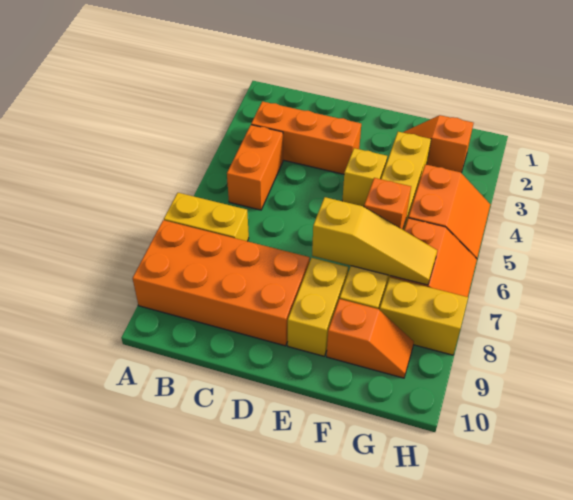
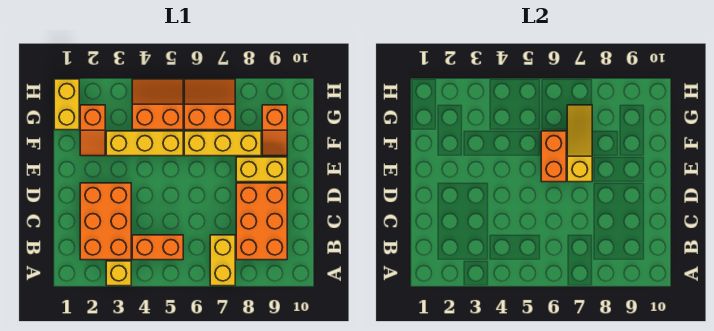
orange 2x4 brick [133,220,310,346] -> orange 2x3 brick [236,183,287,260]
orange 1x3 brick [251,101,361,174] -> orange 2x3 brick [80,183,131,260]
yellow 1x1 brick [342,148,387,207] -> yellow 1x1 brick moved to [106,261,131,286]
orange 1x1 brick [364,178,411,230] -> orange 1x2 brick [541,131,566,182]
orange 1x2 slope [327,299,414,378] -> orange 1x2 slope turned to [262,105,287,156]
yellow 1x2 brick [380,278,468,355] -> yellow 1x2 brick moved to [54,79,79,130]

